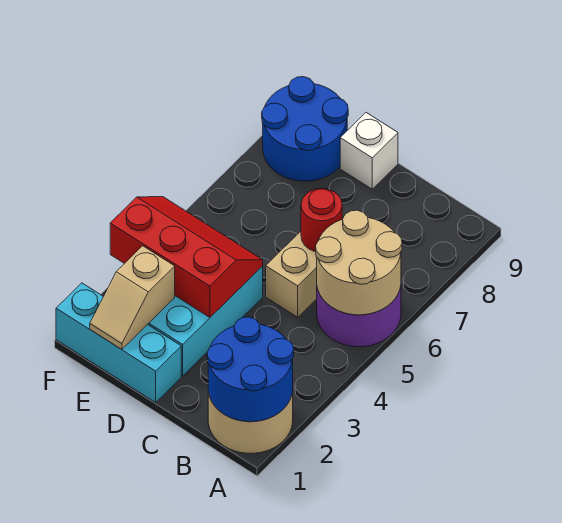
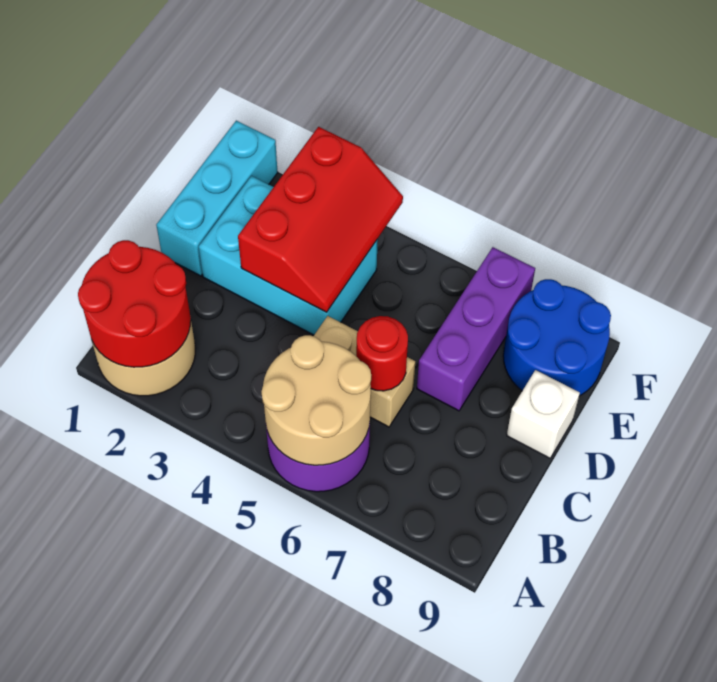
blue 2x2 round brick [207,317,294,422] -> red 2x2 round brick [78,240,191,367]
none -> purple 1x3 brick [417,247,535,411]
tan 1x2 slope [90,246,175,349] -> none

